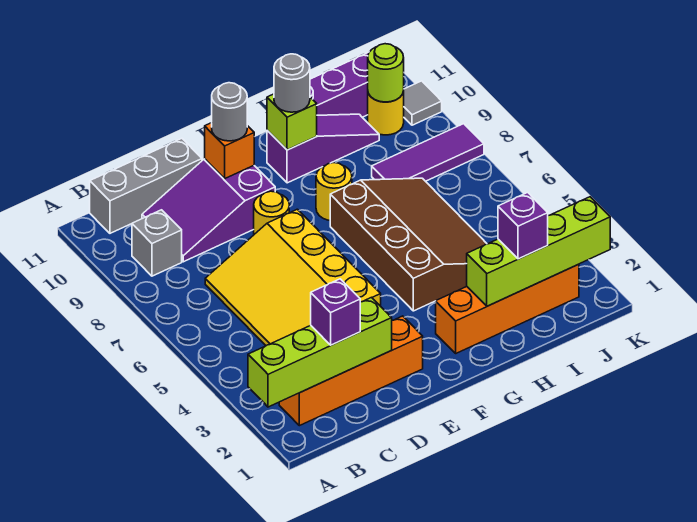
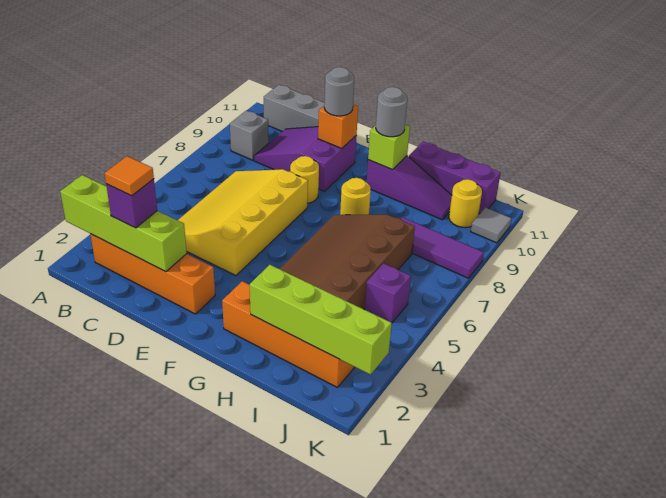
none -> orange 1x1 tile [105,156,154,196]
brown 3x4 slope [330,178,487,311] -> brown 3x4 slope turned to [279,215,415,309]
purple 1x1 brick [498,192,548,259] -> purple 1x1 brick moved to [365,263,411,323]
lime 1x1 round brick [368,44,404,102] -> none

